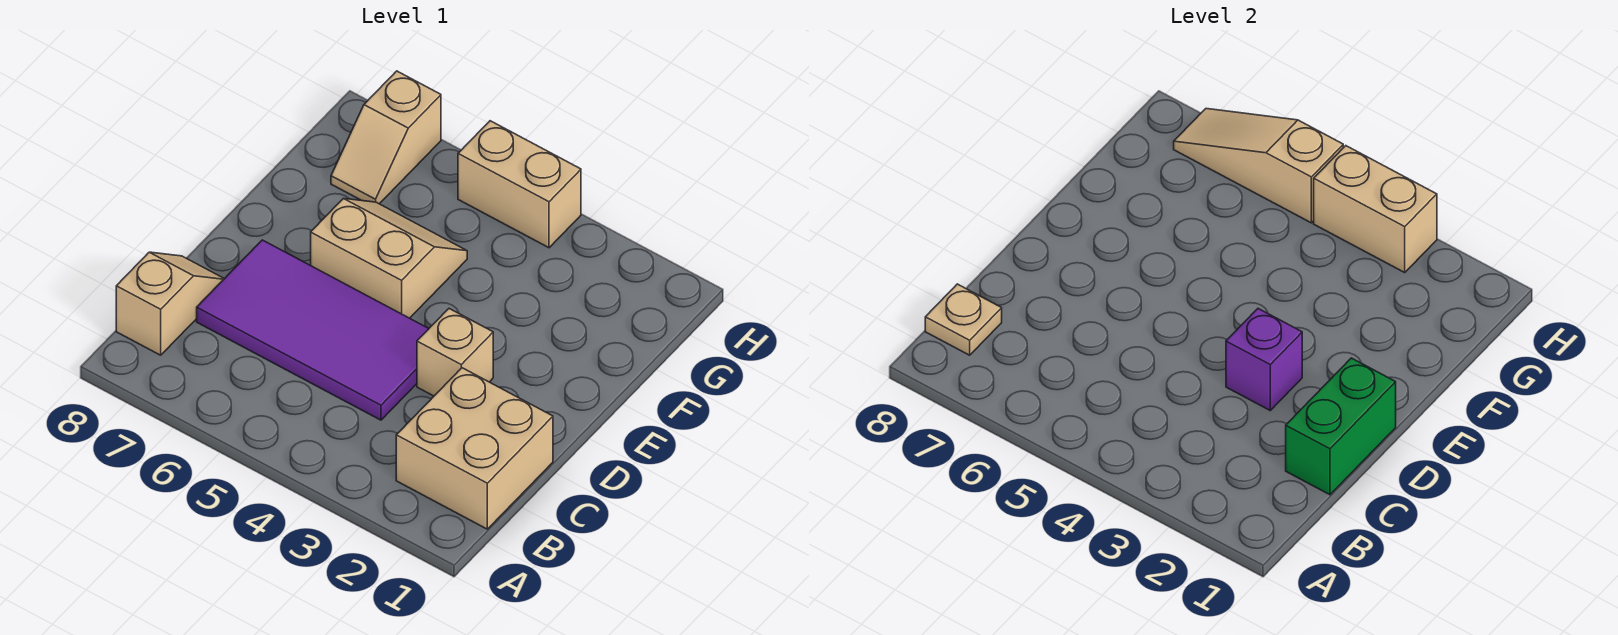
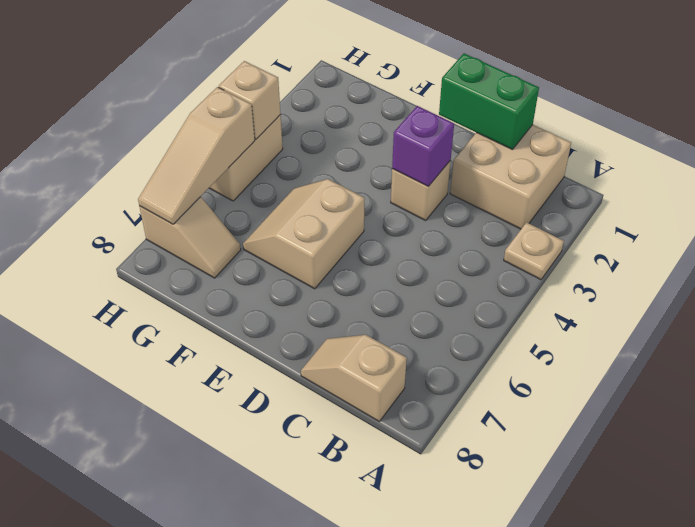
tan 1x1 plate [925,284,1002,355] -> tan 1x1 plate moved to [504,222,564,280]
purple 2x4 tile [197,240,429,420] -> none
tan 1x2 brick [1314,146,1437,272] -> tan 1x1 brick [219,61,280,139]

